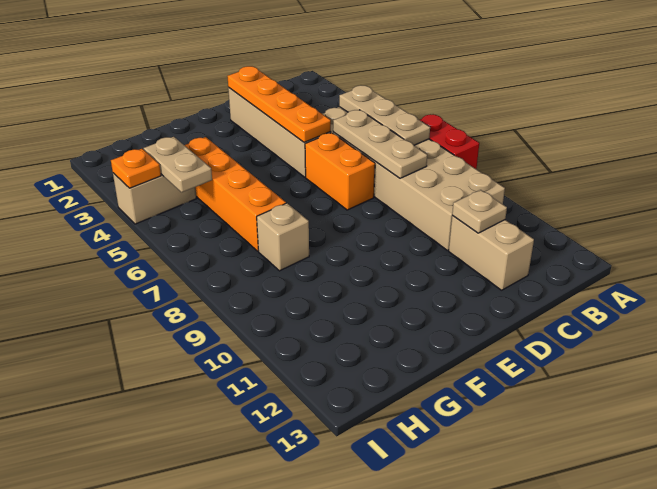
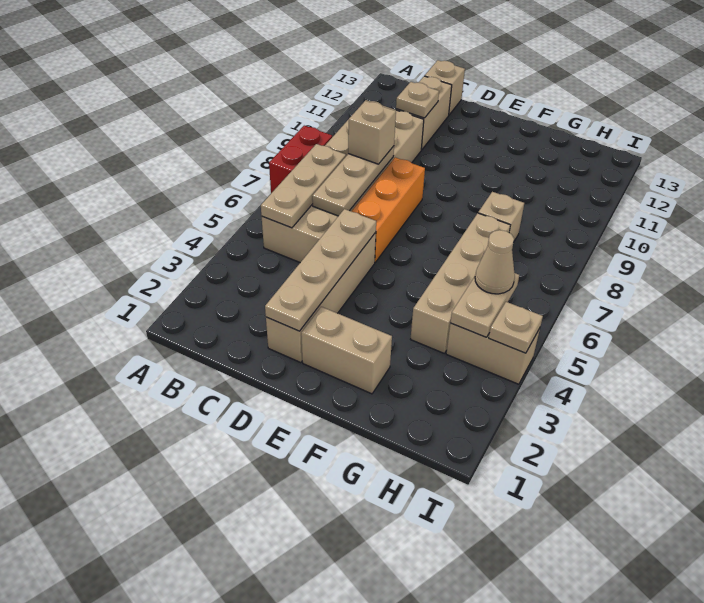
none -> tan 1x1 brick [348,101,396,164]
none -> tan 1x1 brick [425,60,465,115]
orange 1x4 plate [227,66,331,143] -> tan 1x4 plate [265,209,376,331]
orange 1x2 brick [305,133,375,210] -> orange 1x3 brick [351,158,425,262]
none -> tan 1x2 brick [301,307,392,394]
orange 1x4 brick [185,137,286,251] -> tan 1x4 brick [411,213,510,353]
none -> tan 1x1 cone [475,230,515,294]
orange 1x1 plate [111,149,161,188] -> tan 1x1 plate [489,302,543,353]

